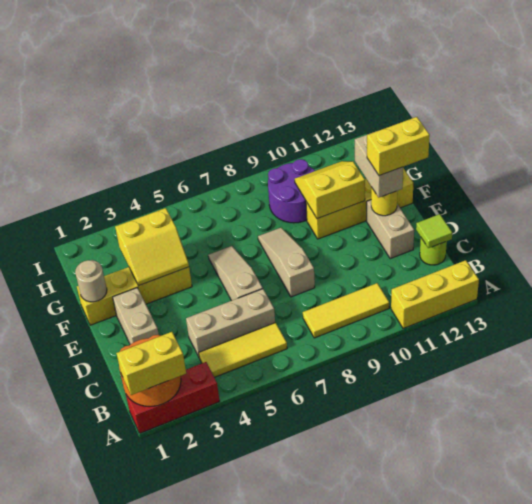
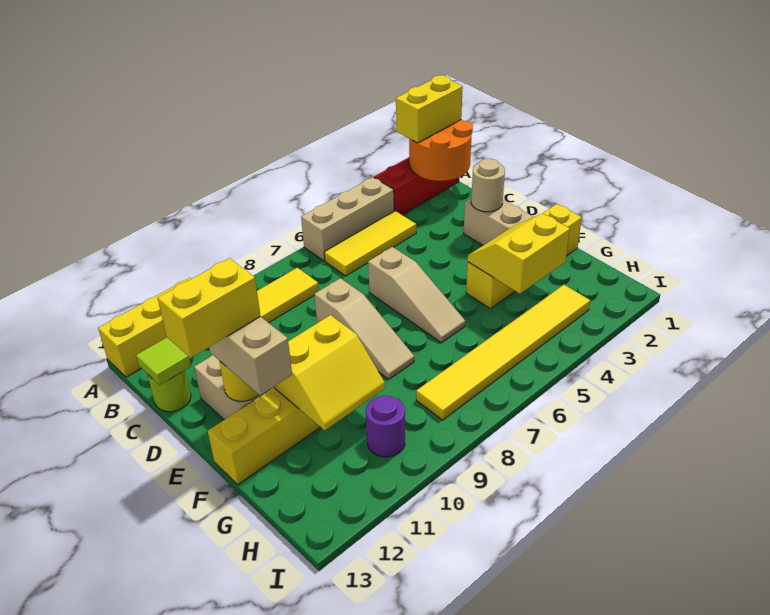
tan 1x3 brick [186,289,275,356] -> tan 1x3 brick moved to [301,177,394,261]
tan 1x1 round brick [75,260,107,302] -> tan 1x1 round brick moved to [471,159,505,212]
purple 2x2 round brick [268,159,315,223] -> purple 1x1 round brick [366,395,405,457]
none -> yellow 1x6 tile [416,285,590,420]

